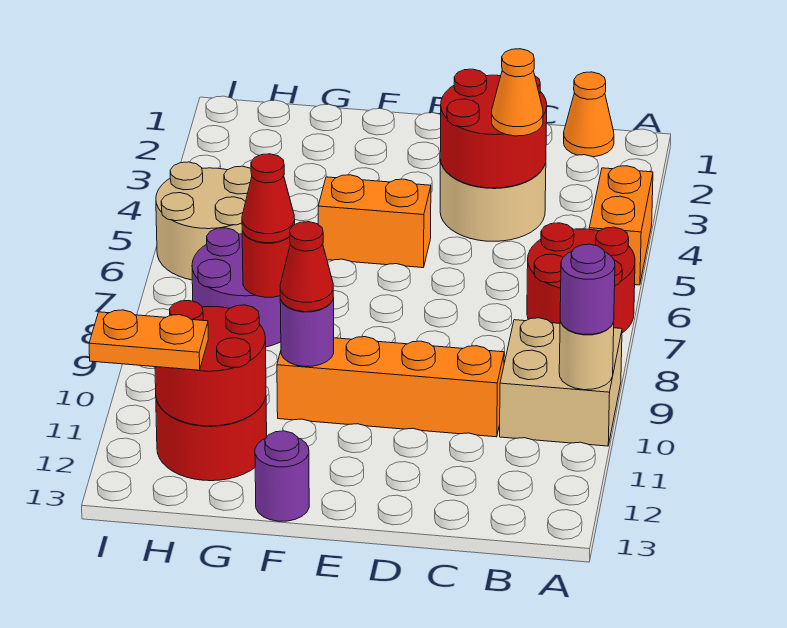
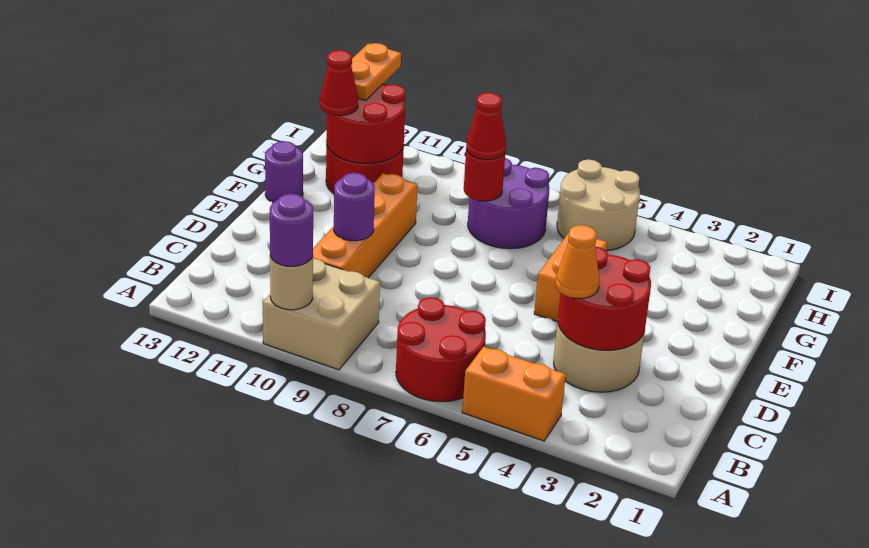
orange 1x1 cone [564,72,614,157] -> none
purple 1x1 round brick [280,299,334,366] -> purple 1x1 round brick moved to [334,173,375,241]
red 1x1 cone [280,222,334,312] -> red 1x1 cone moved to [320,50,358,116]

